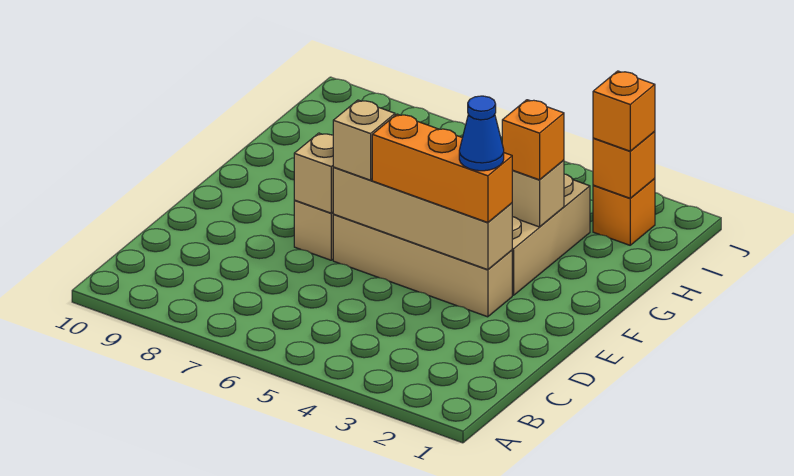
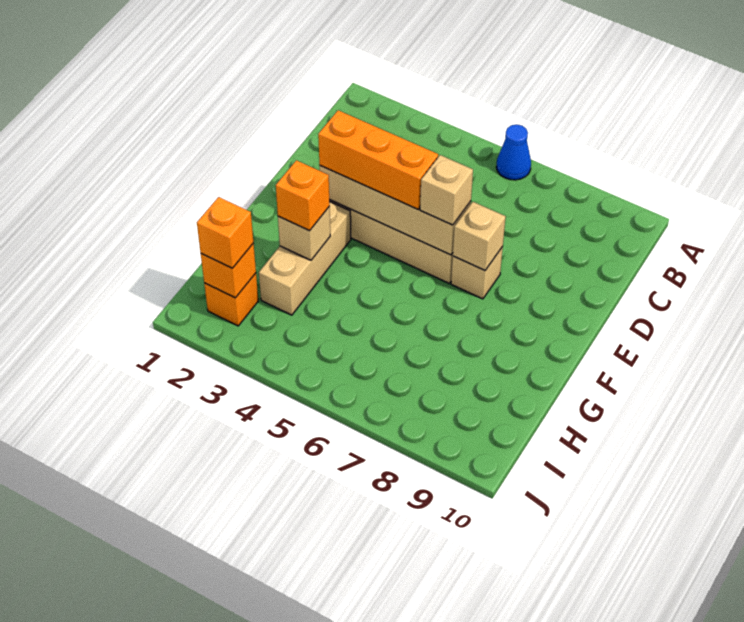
blue 1x1 cone [459,96,504,171] -> blue 1x1 cone moved to [496,124,531,180]

